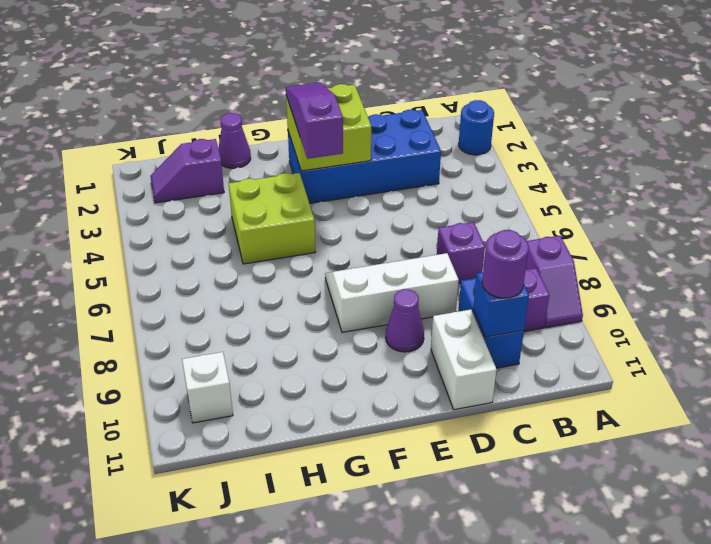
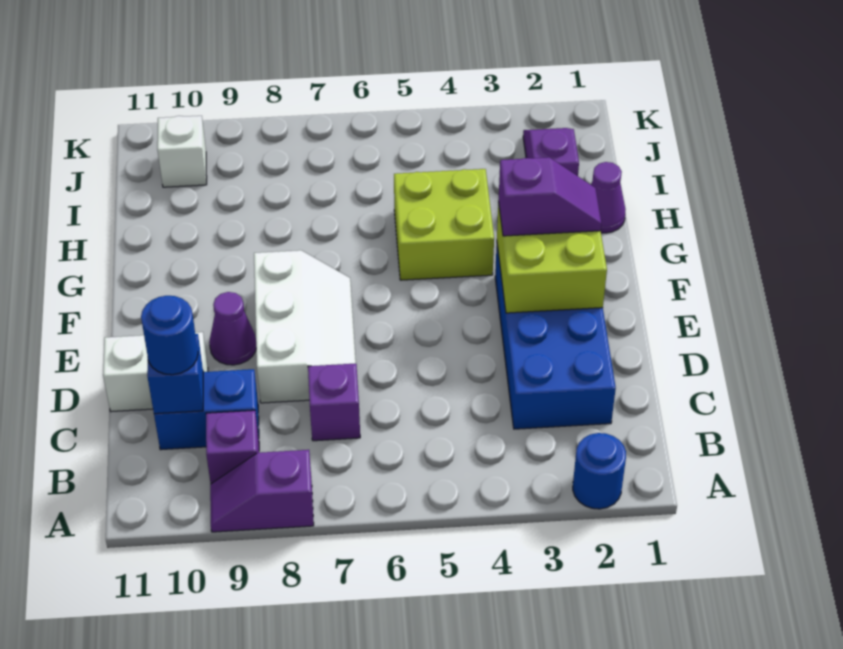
purple 1x1 round brick [482,230,529,298] -> blue 1x1 round brick [141,296,198,375]
purple 1x3 slope [286,82,343,159] -> purple 1x2 slope [499,157,601,236]

